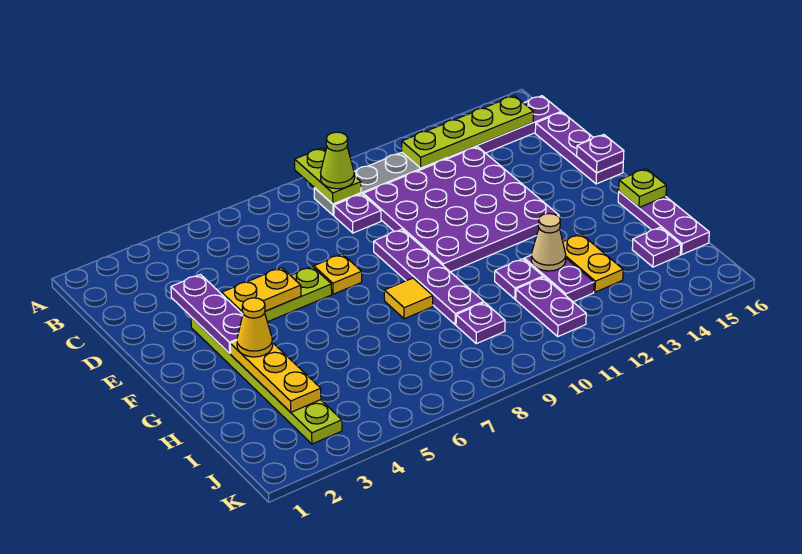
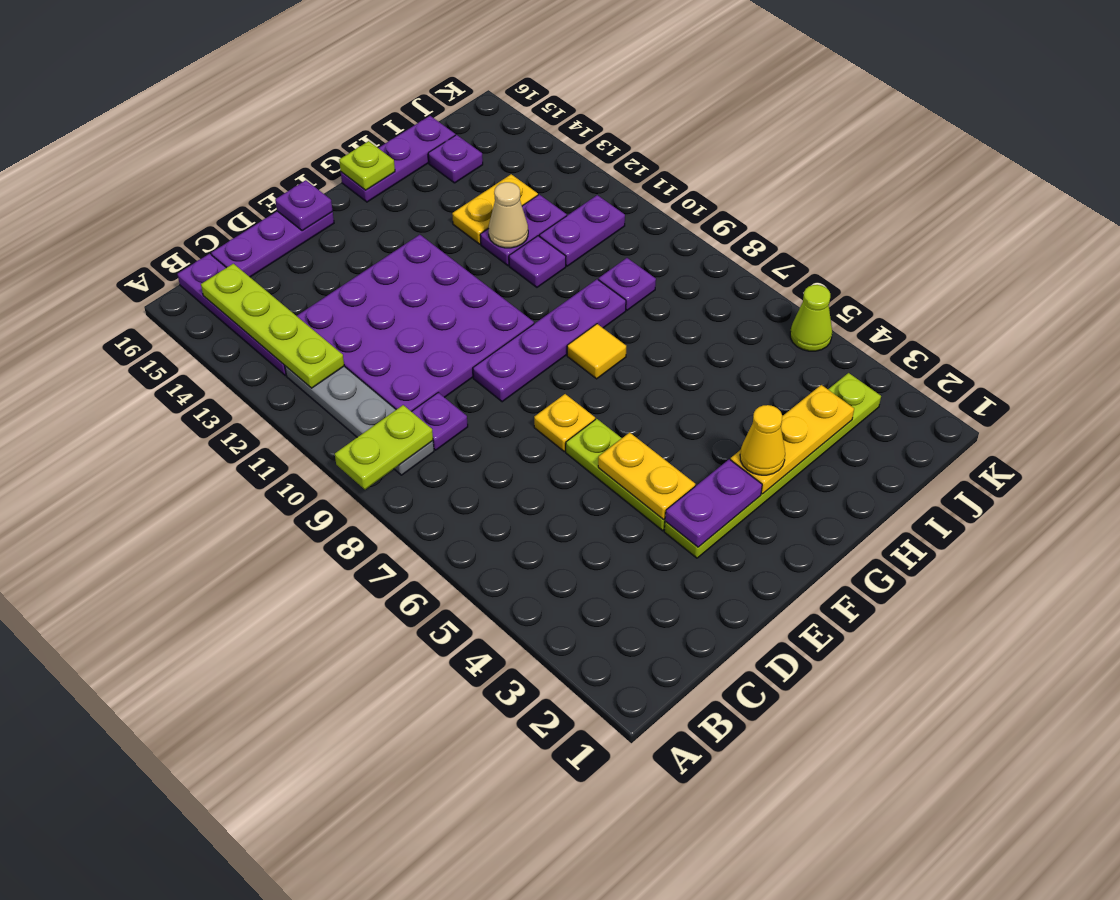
lime 1x1 cone [321,132,354,189] -> lime 1x1 cone moved to [790,285,832,351]
purple 1x3 plate [171,274,243,353] -> purple 1x2 plate [665,459,762,547]

